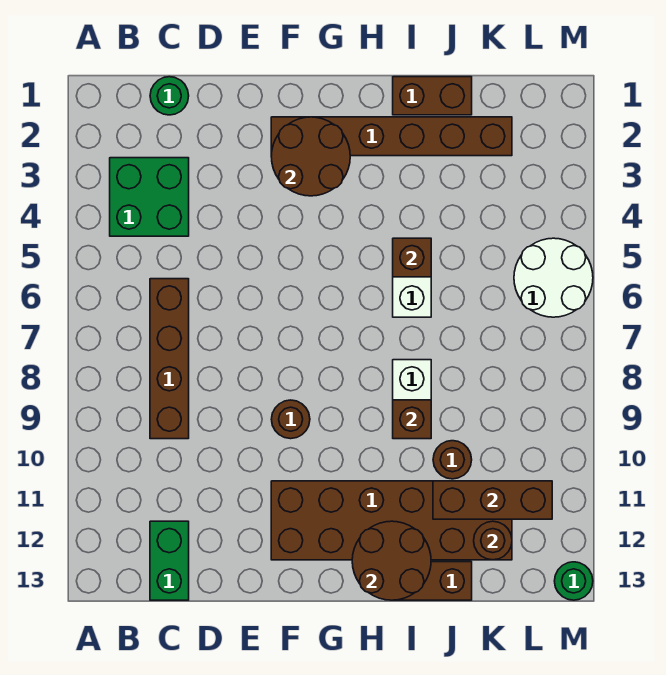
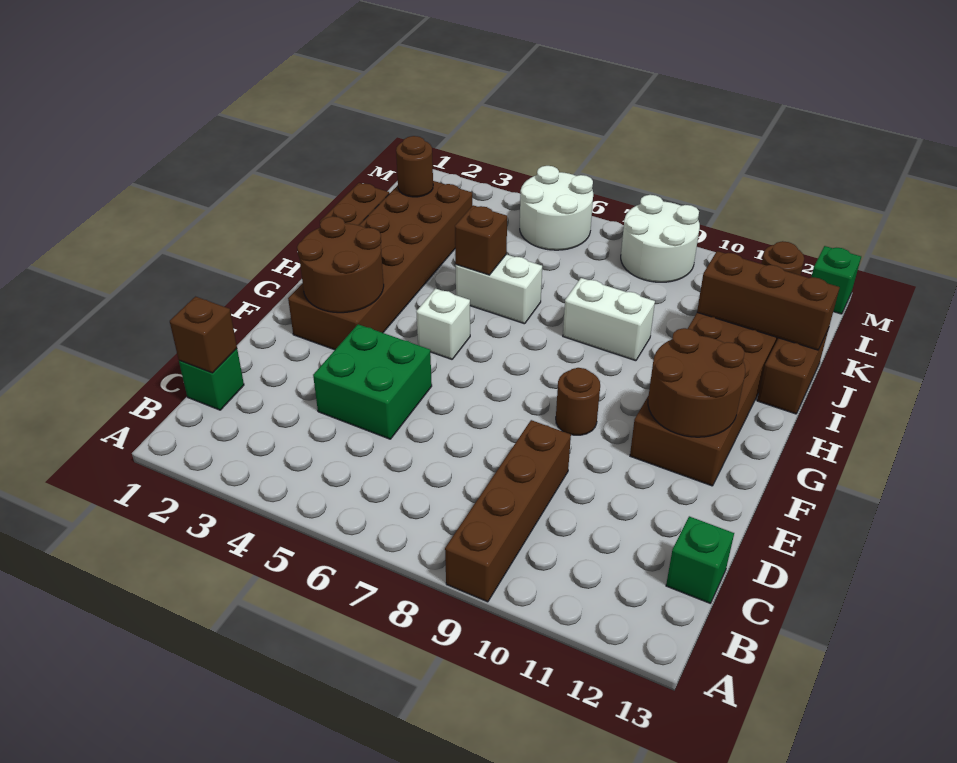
green 2x2 brick [110,158,189,236] -> green 2x2 brick moved to [313,324,432,439]
green 1x1 round brick [150,77,189,115] -> green 1x1 brick [179,349,244,410]
brown 1x4 brick [150,279,189,439] -> brown 1x4 brick turned to [445,420,571,602]
green 1x2 brick [150,521,189,600] -> green 1x1 brick [666,516,734,603]
brown 1x6 brick [271,117,512,156] -> brown 2x6 brick [288,181,472,350]
none -> white 1x1 brick [416,289,470,359]
brown 2x2 round brick [352,521,431,600] -> brown 2x2 round brick moved to [648,328,745,437]
brown 1x1 brick [393,400,431,439] -> brown 1x1 brick moved to [170,297,237,373]
brown 1x1 round brick [433,441,472,479] -> brown 1x1 round brick moved to [396,136,433,197]
brown 1x3 brick [433,481,552,519] -> brown 1x3 brick turned to [697,251,840,350]
none -> white 2x2 round brick [621,195,700,282]
green 1x1 round brick [555,562,593,600] -> green 1x1 brick [812,246,861,314]

